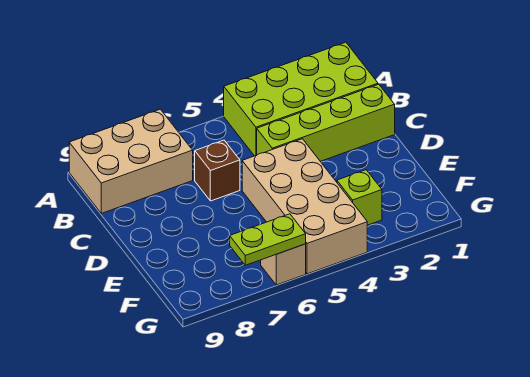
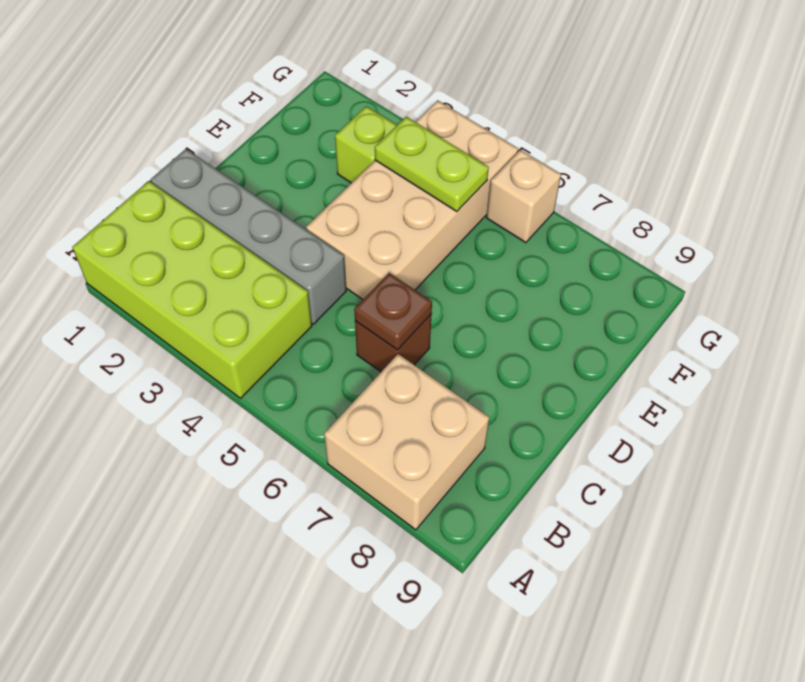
tan 2x3 brick [69,109,193,213] -> tan 2x2 brick [324,354,489,530]
lime 1x4 brick [257,84,395,161] -> grey 1x4 brick [151,149,346,324]
none -> brown 1x1 plate [354,273,432,350]
lime 1x2 plate [230,214,306,265] -> lime 1x2 plate moved to [375,117,489,211]

